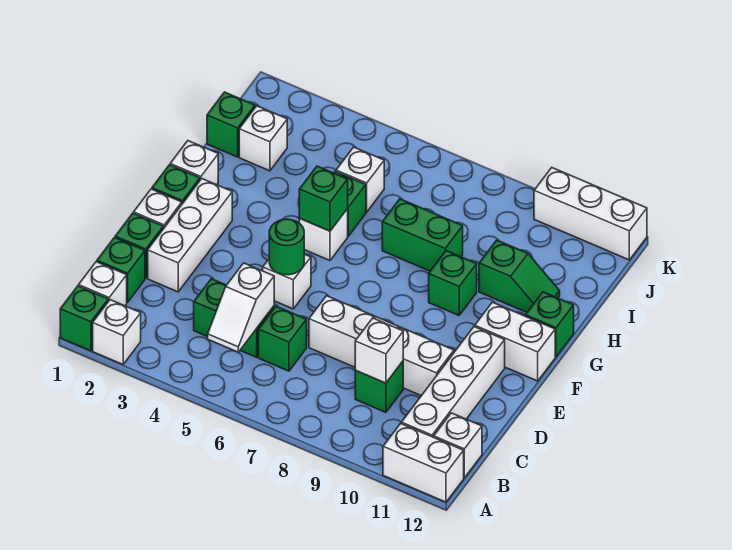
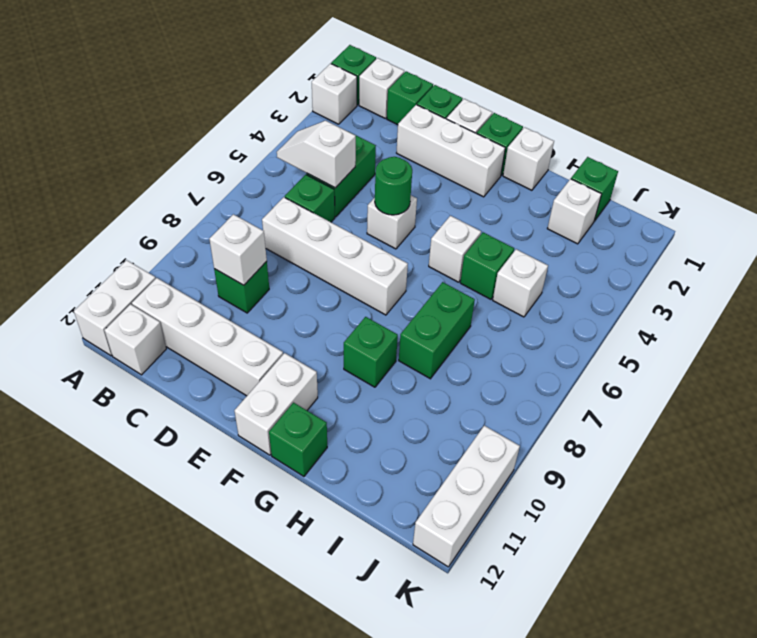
white 1x4 brick [309,296,454,396] -> white 1x4 brick turned to [262,197,408,315]
green 1x1 brick [299,166,348,231] -> none
green 1x2 slope [479,240,560,312] -> none

